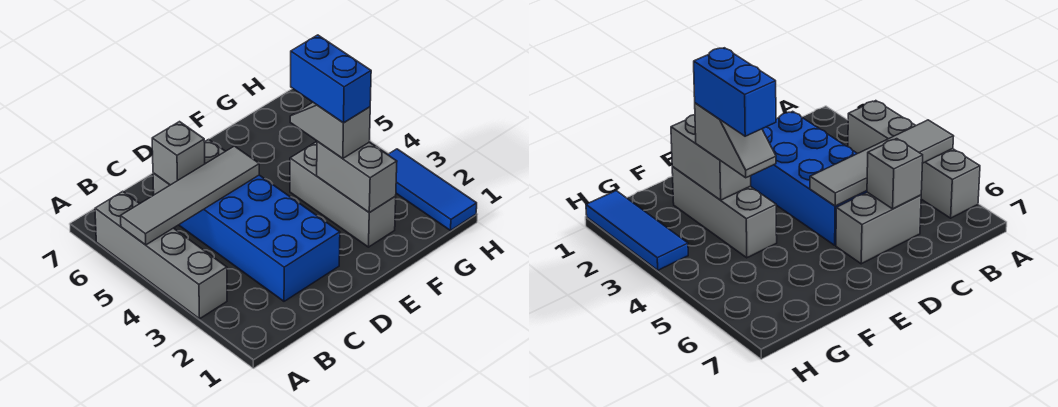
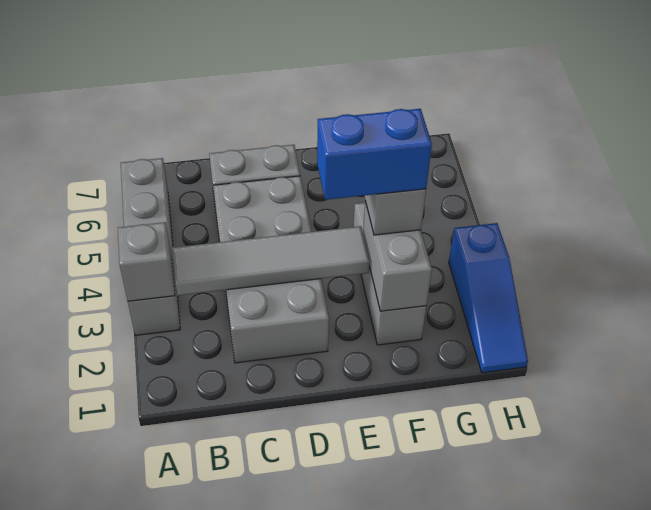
grey 1x4 tile [121,146,259,245] -> grey 1x4 tile moved to [172,226,370,295]
blue 2x4 brick [180,175,340,301] -> grey 2x4 brick [213,176,329,363]
grey 1x1 brick [152,122,205,185] -> grey 1x1 brick moved to [118,222,175,301]
blue 1x2 brick [291,35,371,123] -> blue 1x2 brick turned to [317,109,432,200]
blue 1x3 tile [388,149,477,230] -> blue 1x3 slope [449,223,528,373]

